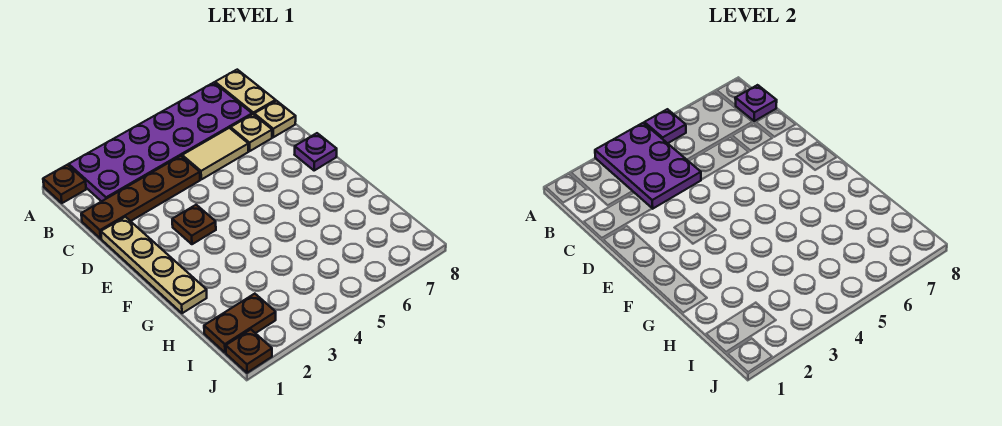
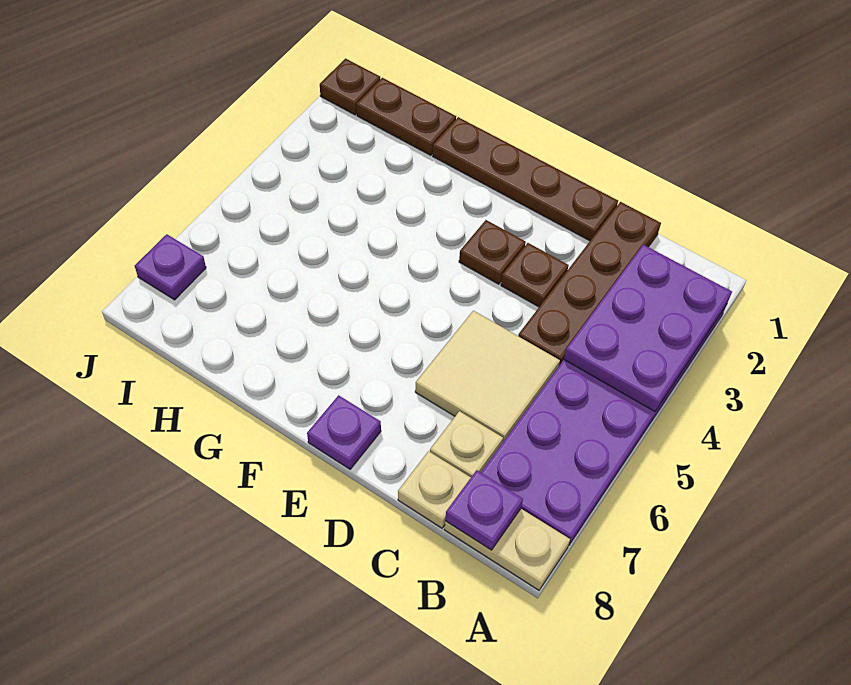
brown 1x1 plate [43,165,86,203] -> brown 1x1 plate moved to [501,243,569,307]
purple 2x3 plate [595,123,701,209] -> purple 2x3 plate turned to [564,245,732,411]
purple 1x1 plate [644,109,686,143] -> purple 1x1 plate moved to [135,234,206,300]
tan 1x2 tile [182,128,248,179] -> tan 2x2 tile [415,311,560,443]
tan 1x4 plate [101,217,207,313] -> brown 1x4 plate [433,117,618,241]
brown 1x2 plate [204,294,276,353] -> brown 1x2 plate turned to [357,78,456,155]

